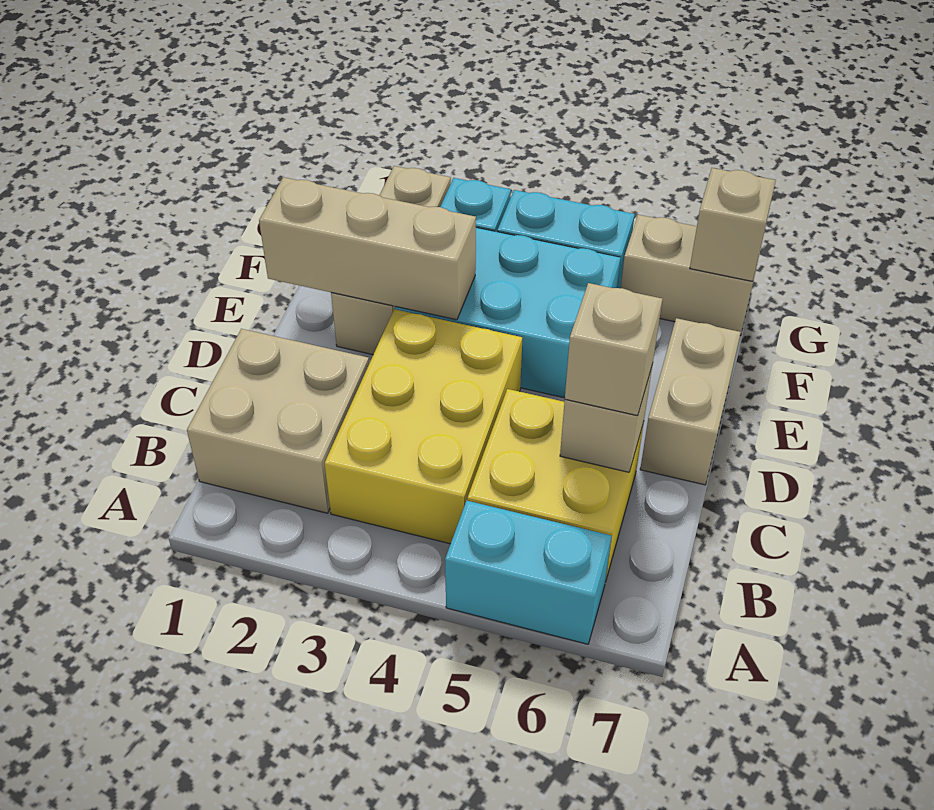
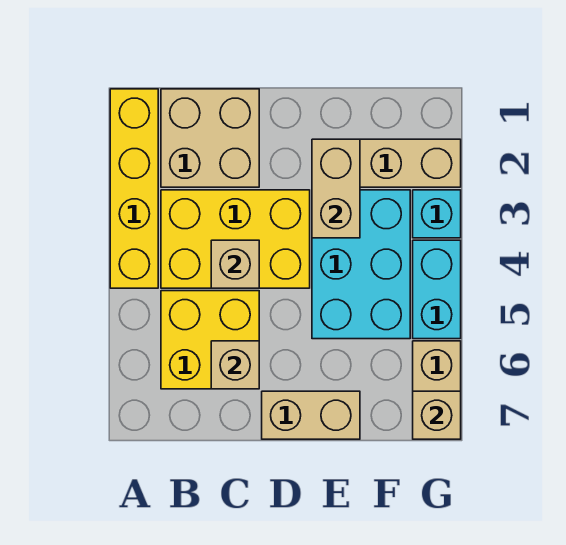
none -> yellow 1x4 brick [110,89,158,288]
cyan 1x2 brick [445,501,612,644] -> none
tan 1x1 brick [565,283,662,416] -> tan 1x1 brick moved to [211,240,259,288]
tan 1x3 brick [259,177,476,320] -> tan 1x2 brick [312,139,360,238]

